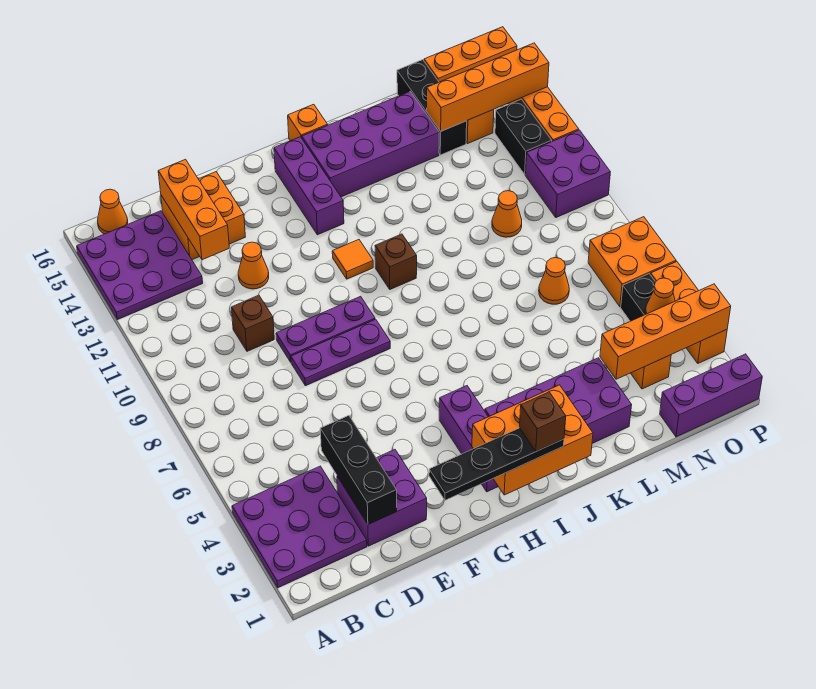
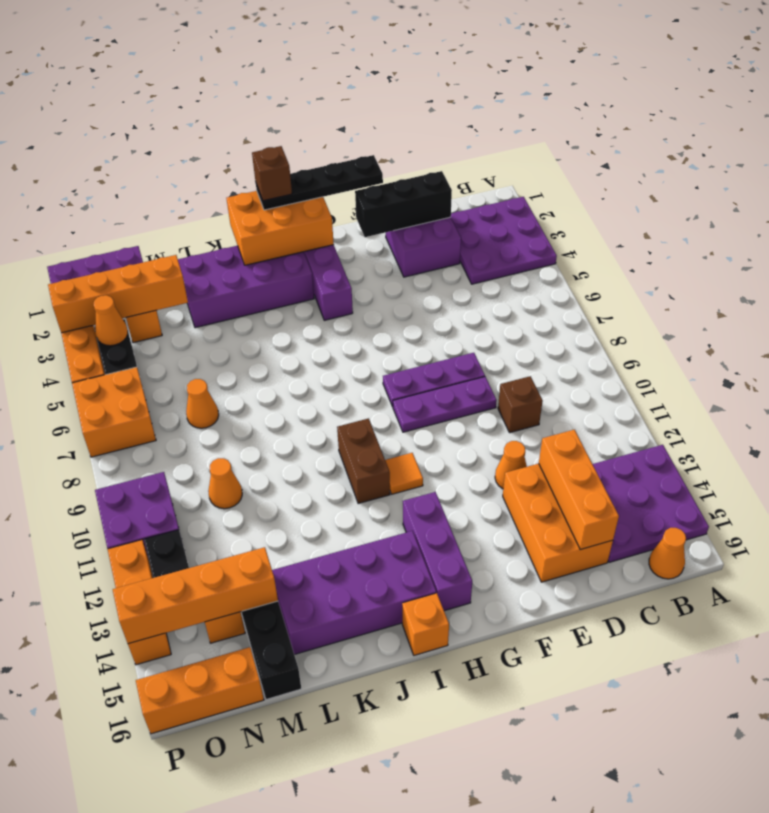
black 1x3 brick [320,416,397,525] -> black 1x3 brick turned to [355,171,452,237]
orange 2x2 brick [161,172,245,260] -> orange 2x3 brick [503,464,613,582]
brown 1x1 brick [375,234,417,289] -> brown 1x2 brick [337,418,390,504]

